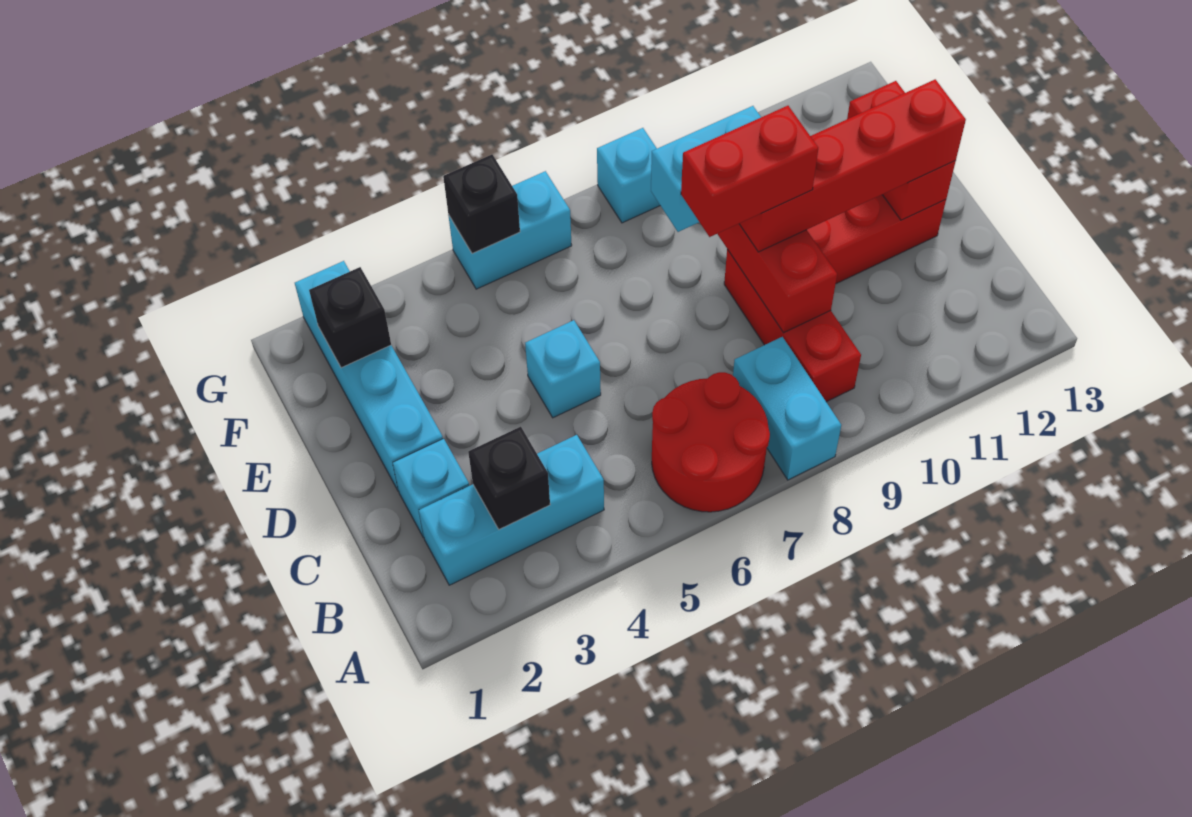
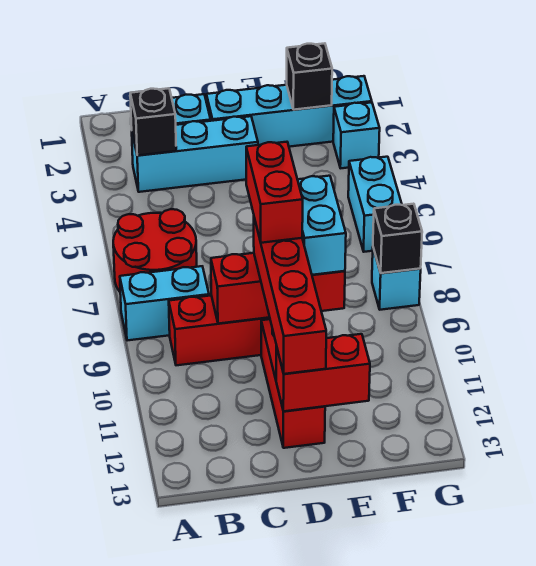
cyan 1x3 brick [419,435,604,585] -> cyan 1x3 brick turned to [132,116,258,192]
cyan 1x1 brick [525,320,601,418] -> cyan 1x1 brick moved to [333,102,380,168]
black 1x1 brick [443,155,520,254] -> black 1x1 brick moved to [373,204,422,273]

